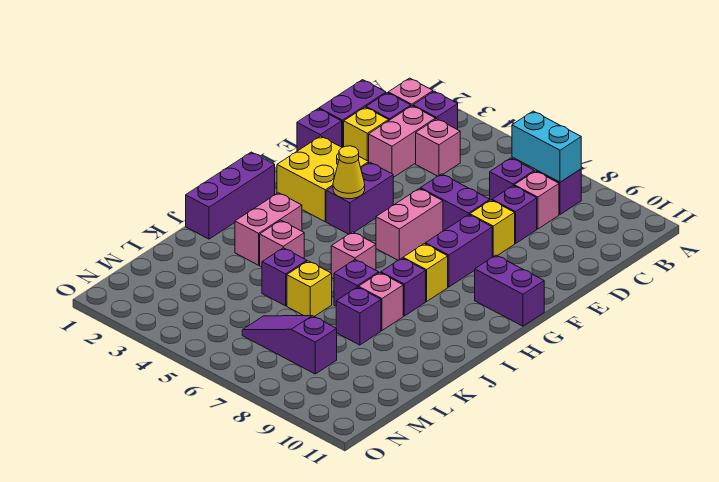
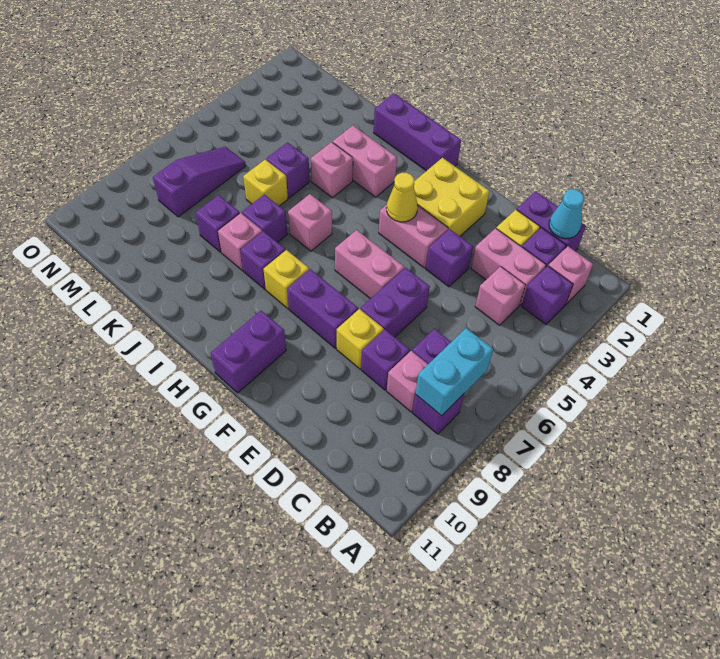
none -> cyan 1x1 cone [549,189,584,238]
purple 1x1 brick [297,109,342,151] -> purple 1x1 brick moved to [426,229,473,287]
purple 1x2 brick [326,162,393,234] -> pink 1x2 brick [379,205,448,268]

